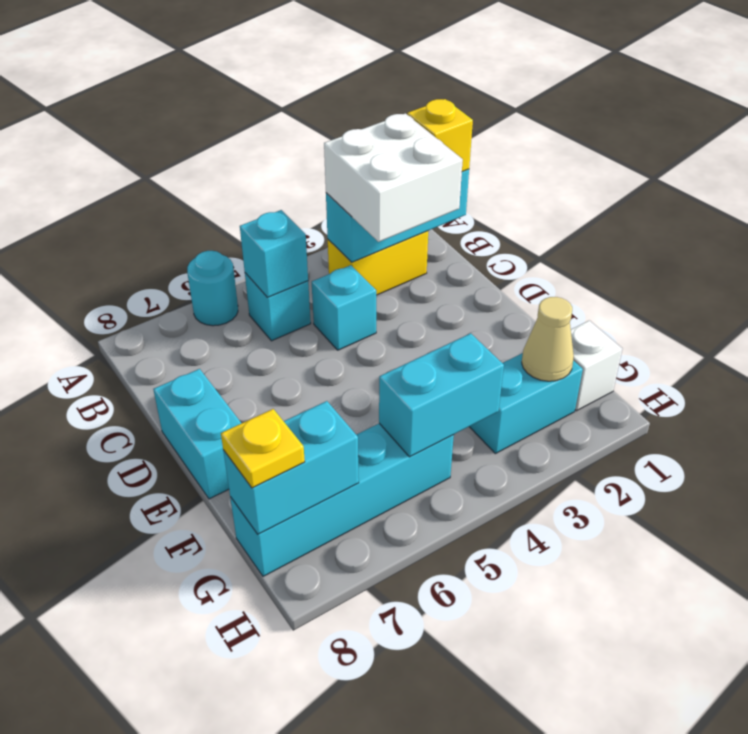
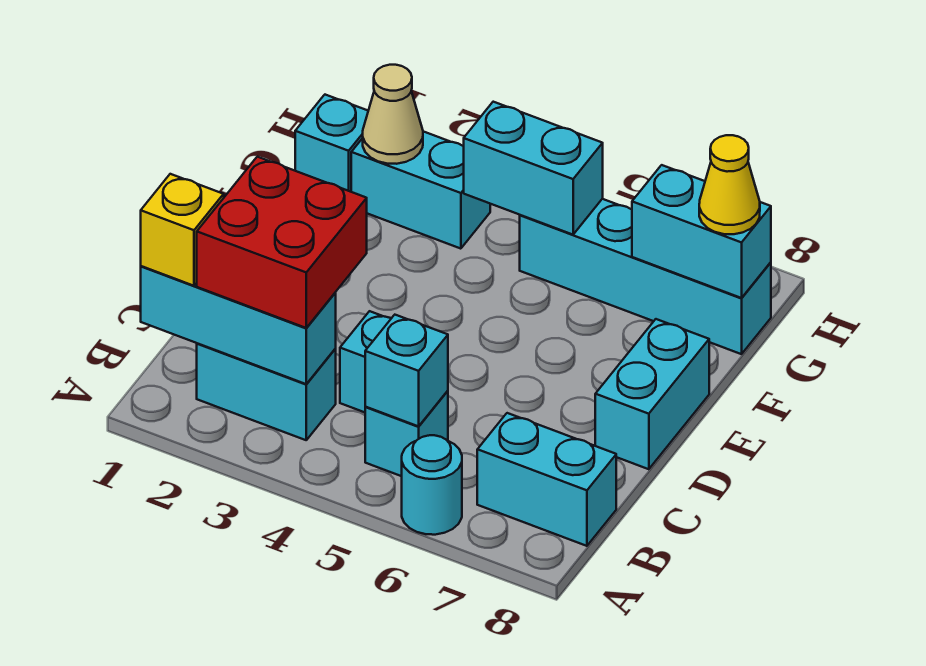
yellow 1x2 brick [328,231,428,295] -> cyan 1x2 brick [197,343,336,440]
white 2x2 brick [324,113,463,242] -> red 2x2 brick [197,157,367,328]
none -> cyan 1x2 brick [477,413,616,546]
white 1x1 brick [571,320,622,411] -> cyan 1x1 brick [295,95,368,192]
yellow 1x1 plate [221,409,305,488] -> yellow 1x1 cone [699,135,760,234]

